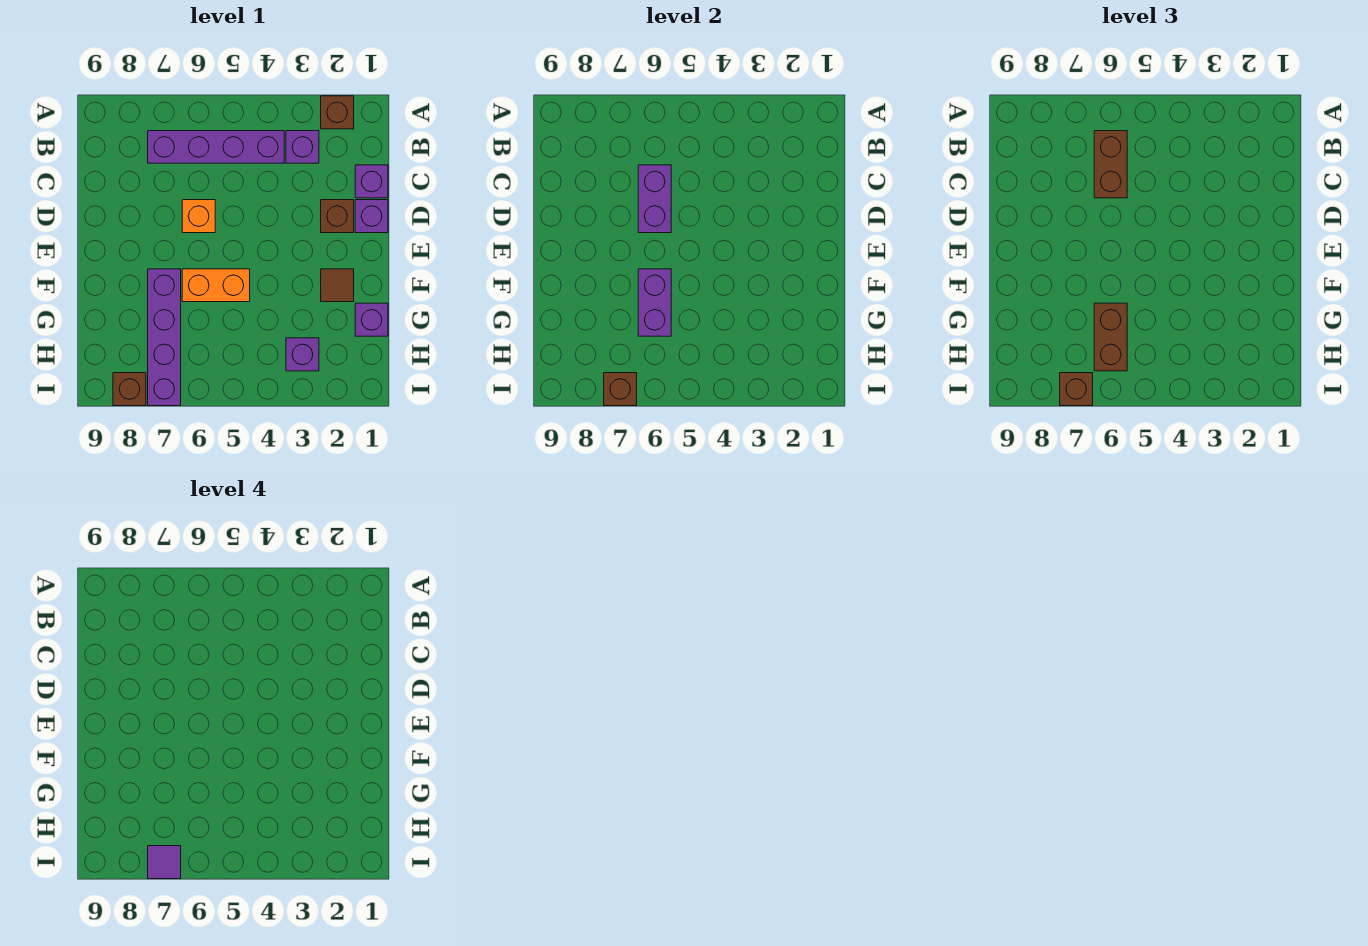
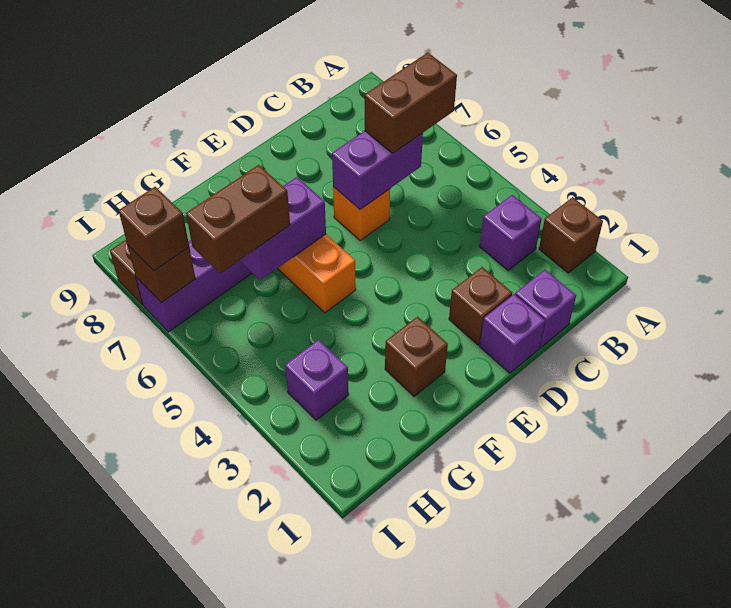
purple 1x4 brick [148,131,284,163] -> none
brown 1x1 tile [321,269,354,302] -> brown 1x1 brick [385,317,448,396]
purple 1x1 brick [355,303,388,336] -> none
purple 1x1 tile [148,846,181,879] -> none

